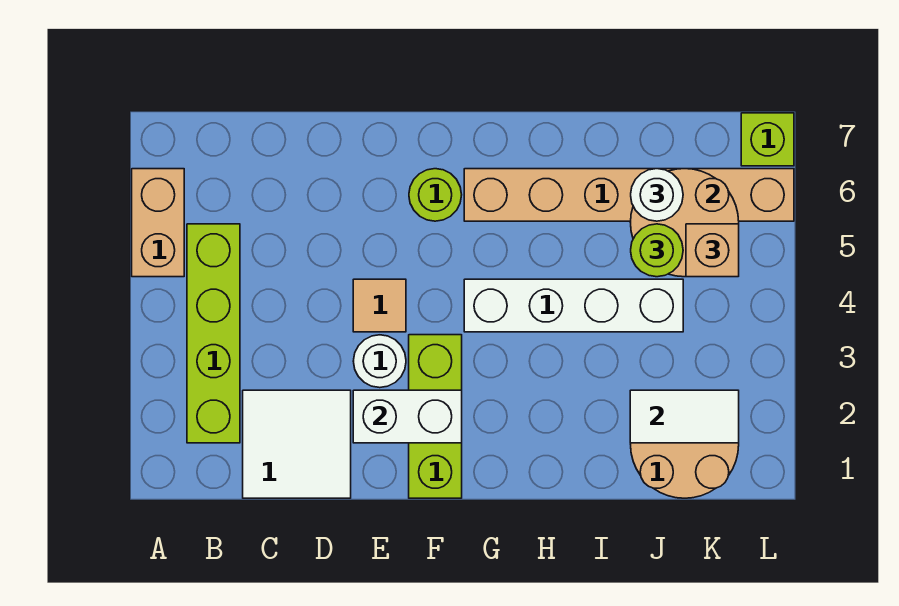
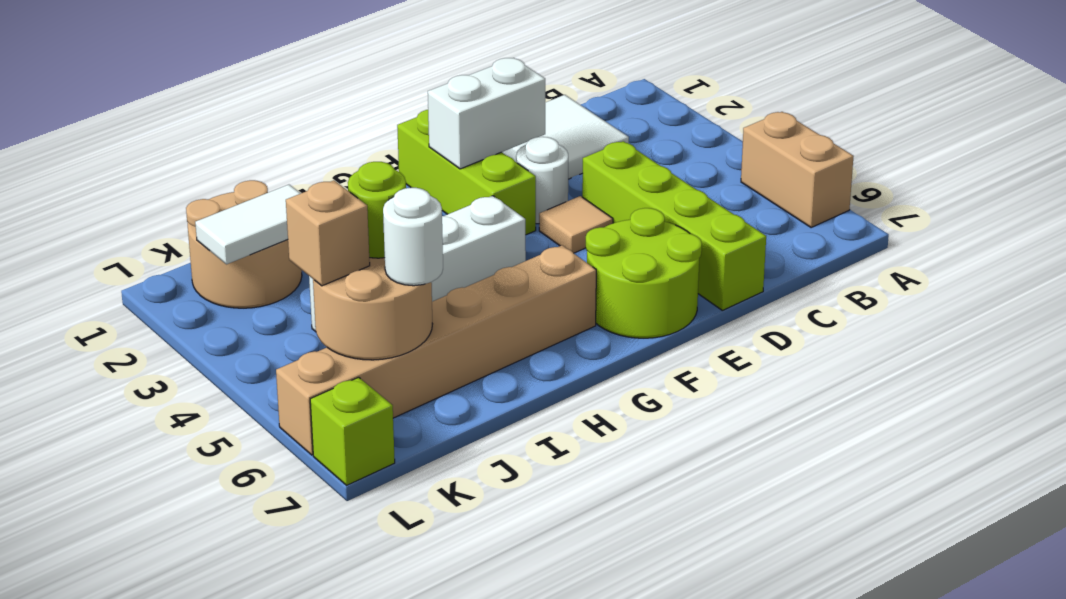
lime 1x4 brick [187,224,240,443] -> lime 1x4 brick moved to [582,141,766,310]
lime 1x1 round brick [409,169,462,221] -> lime 2x2 round brick [586,208,702,338]

